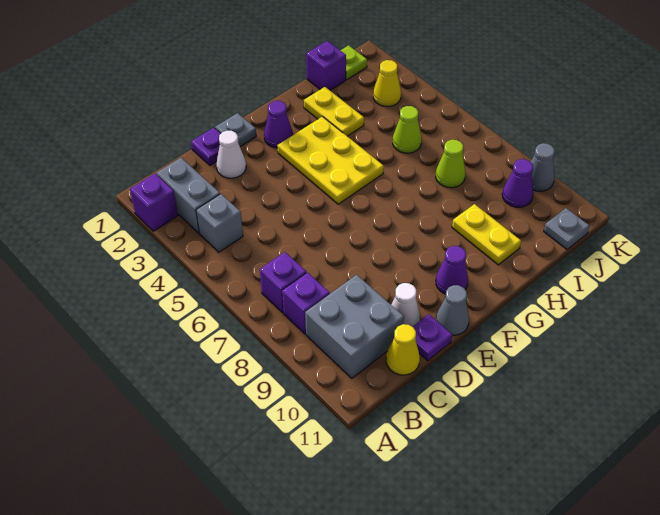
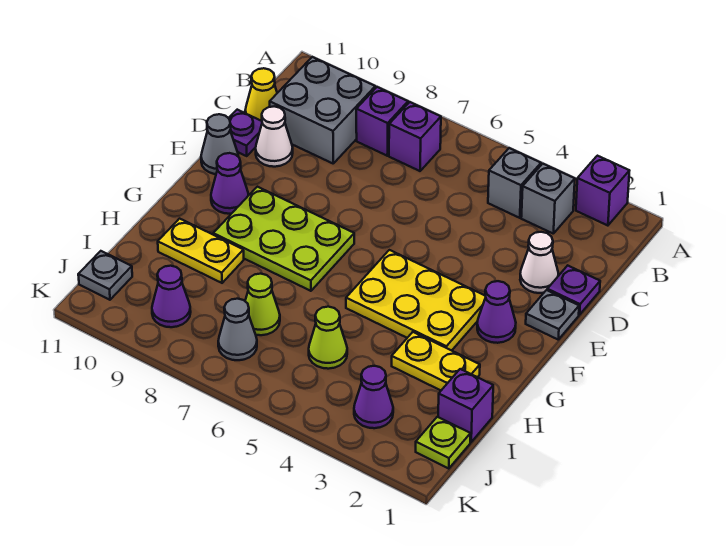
grey 1x2 brick [157,158,220,233] -> grey 1x1 brick [521,164,575,233]
none -> lime 2x3 plate [213,187,354,291]
yellow 1x1 cone [373,60,401,107] -> purple 1x1 cone [354,366,393,428]
grey 1x1 cone [531,143,555,191] -> grey 1x1 cone moved to [218,299,257,360]

